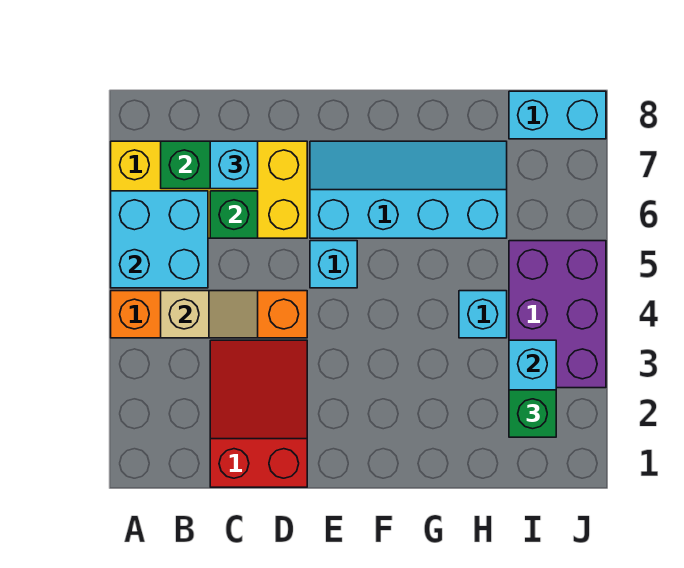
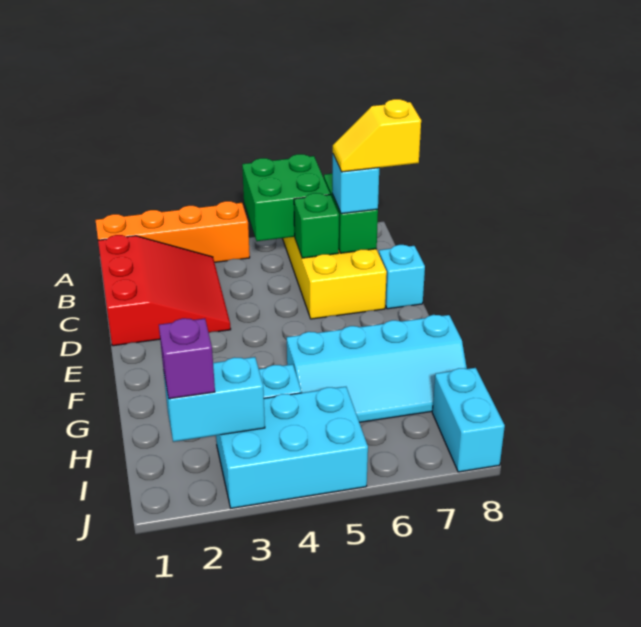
orange 1x4 brick [111,291,307,338] -> orange 1x4 brick turned to [95,201,250,262]
cyan 2x2 brick [111,191,208,288] -> green 2x2 brick [242,154,330,241]
tan 1x2 slope [161,291,258,338] -> none
red 2x3 slope [210,340,307,487] -> red 3x3 slope [98,235,231,346]
none -> yellow 1x2 slope [333,99,421,172]
cyan 1x1 brick [310,241,357,288] -> cyan 1x1 brick moved to [379,245,425,309]
cyan 2x4 slope [310,141,507,238] -> cyan 2x4 slope turned to [287,315,467,422]
green 1x1 brick [509,390,556,437] -> purple 1x1 brick [159,318,215,399]
purple 2x3 brick [509,241,606,388] -> cyan 2x3 brick [216,387,368,508]

